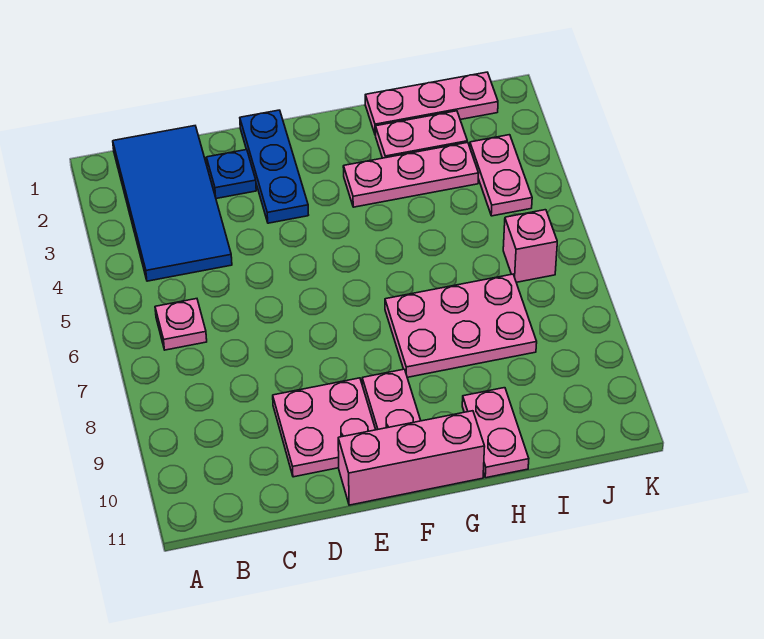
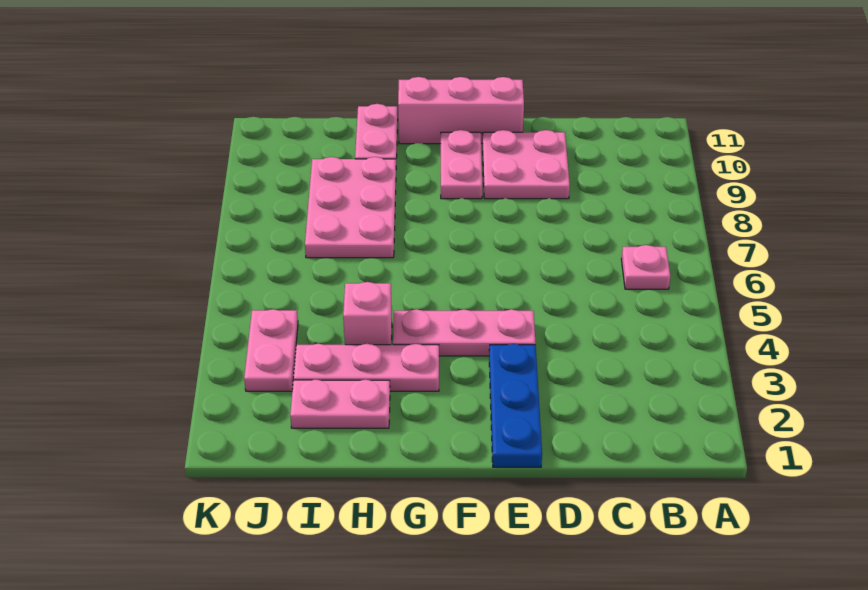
blue 2x4 tile [113,126,232,281] -> none
blue 1x1 plate [206,149,256,199] -> none
pink 2x3 plate [385,274,537,377] -> pink 2x3 plate turned to [305,157,396,258]
pink 1x3 plate [365,72,498,135] -> pink 1x3 plate moved to [393,309,536,356]
pink 1x1 brick [503,210,557,282] -> pink 1x1 brick moved to [343,282,392,345]

